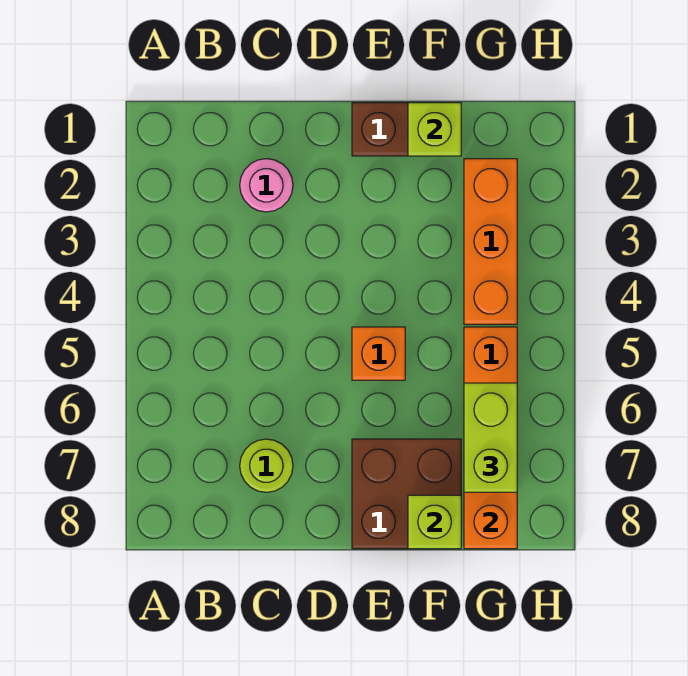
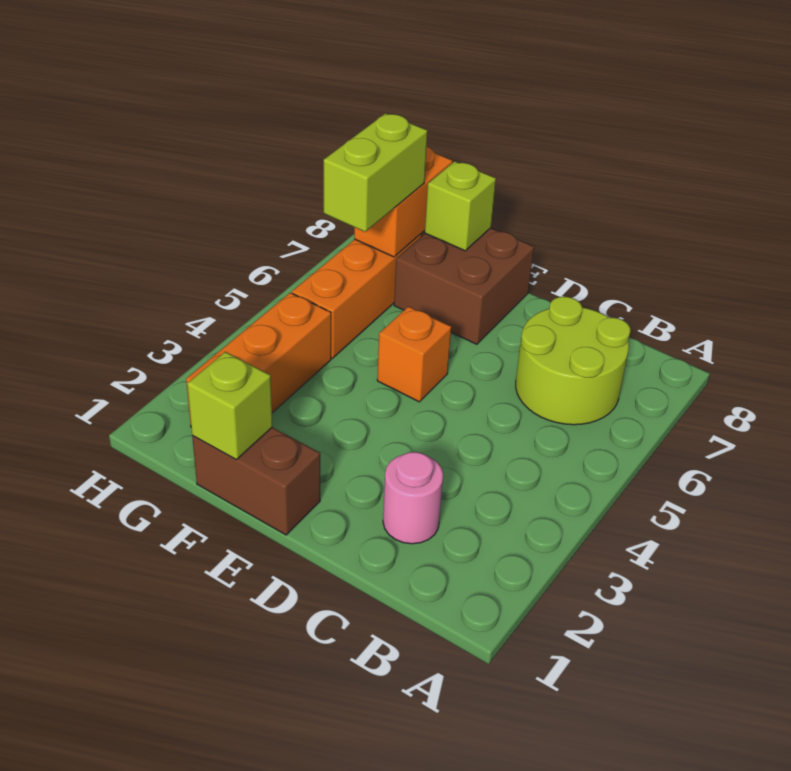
lime 1x1 round brick [240,439,293,492] -> lime 2x2 round brick [516,297,630,425]

